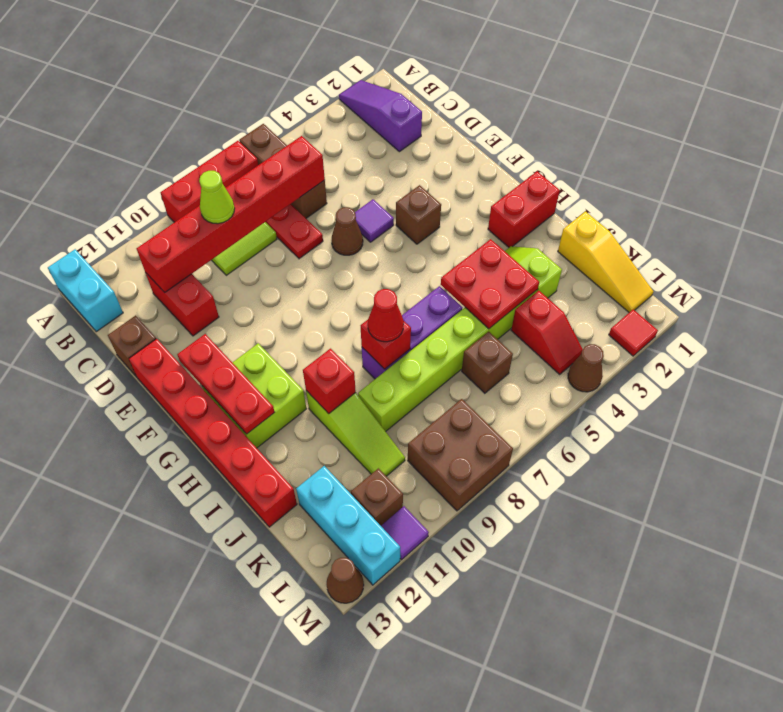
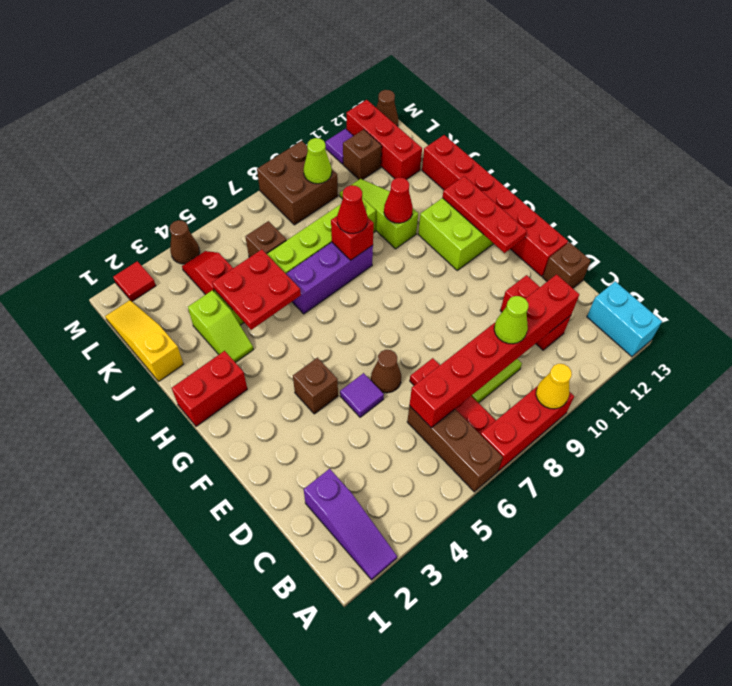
none -> yellow 1x1 cone [536,364,572,409]
red 1x1 brick [303,349,356,414] -> red 1x1 cone [384,178,413,223]
cyan 1x3 brick [296,466,400,585] -> red 1x3 brick [347,100,422,180]
none -> lime 1x1 cone [304,138,332,184]

